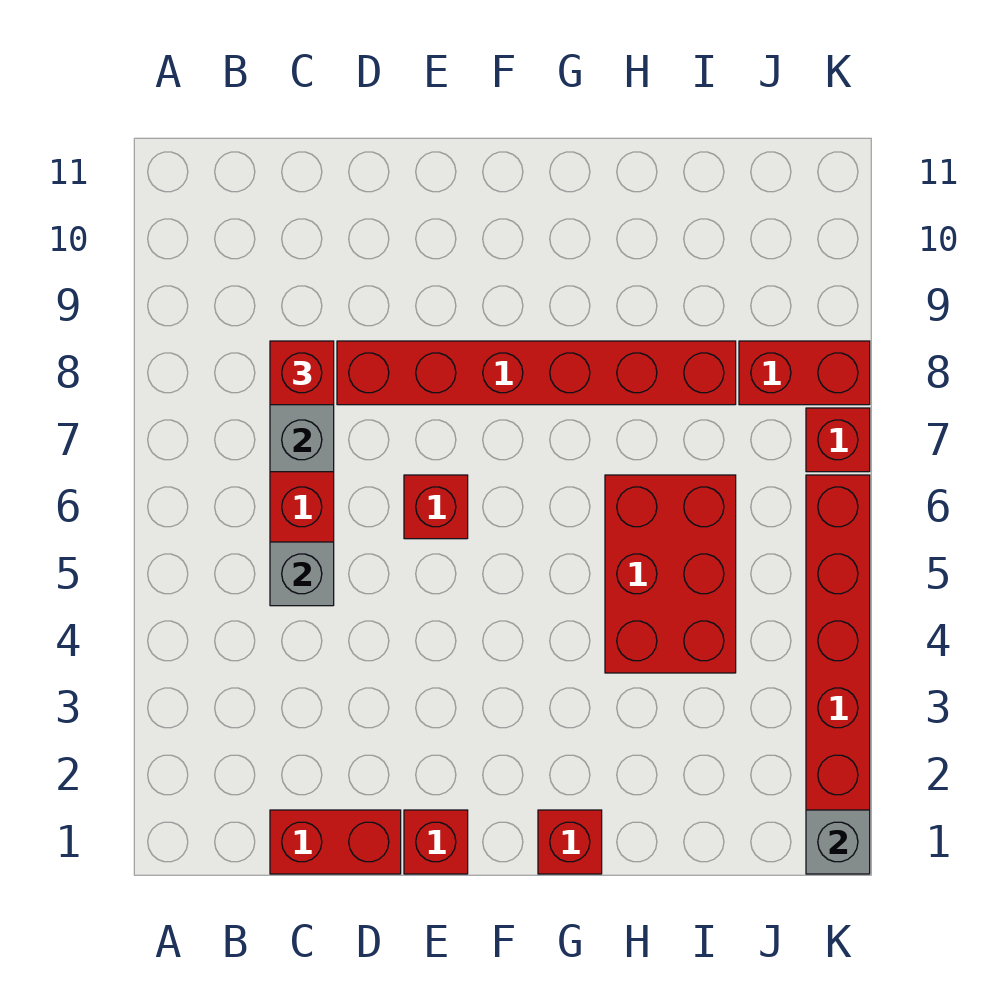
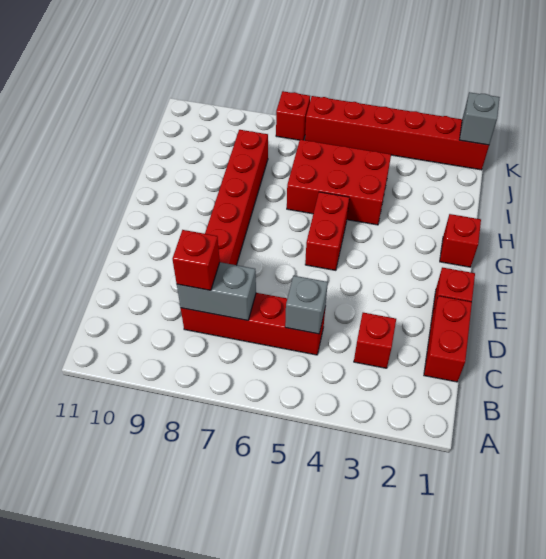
red 1x1 brick [404,475,468,539] -> red 1x1 brick moved to [354,313,396,368]
red 1x2 brick [739,341,870,405] -> red 1x2 brick moved to [305,192,349,270]

